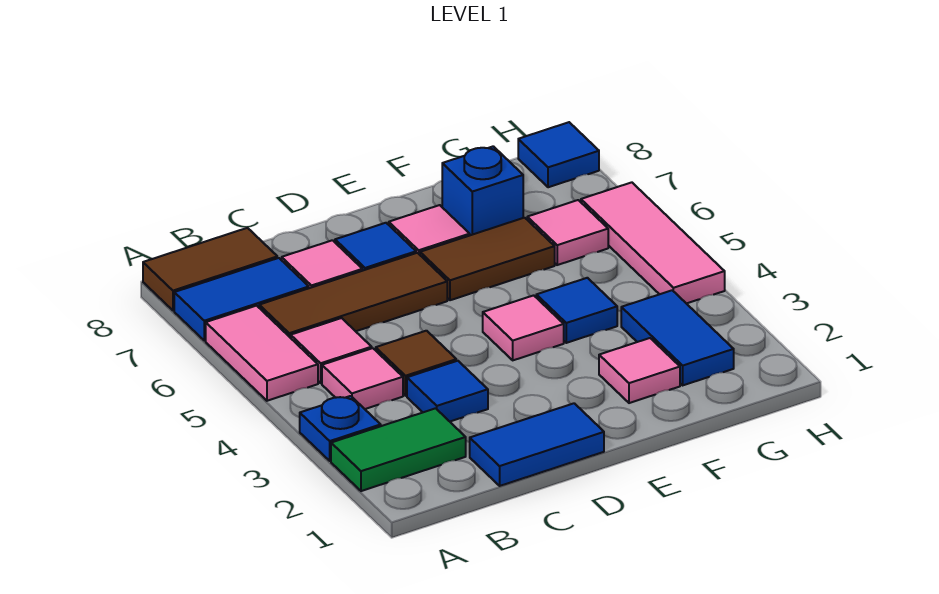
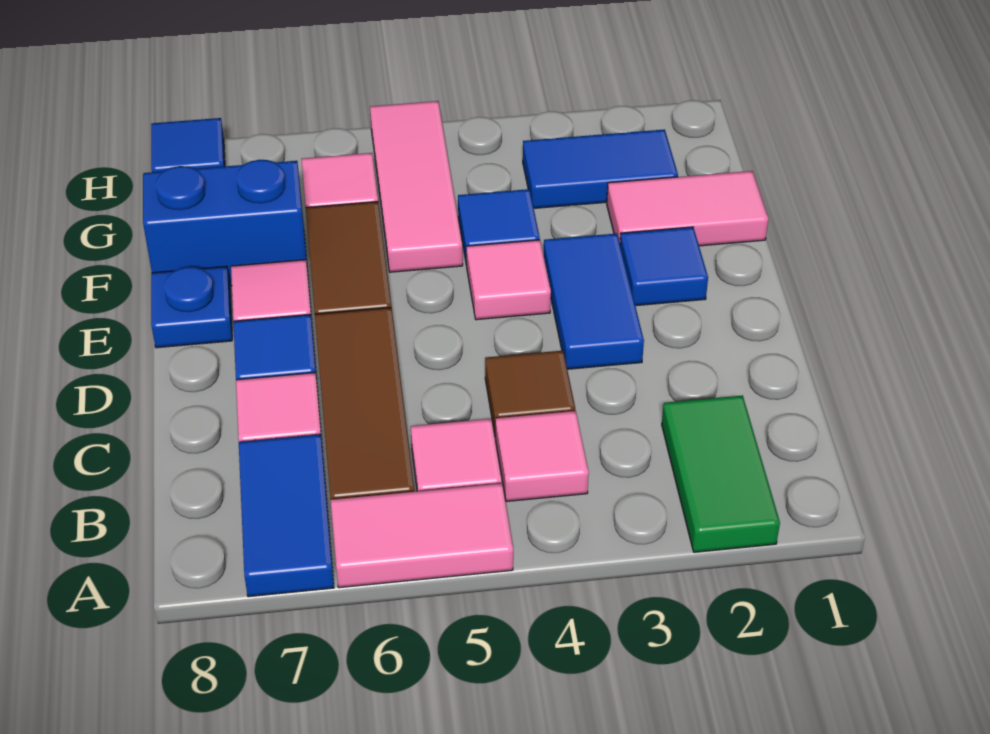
blue 1x1 plate [300,396,381,461] -> blue 1x1 plate moved to [151,266,232,348]
brown 1x2 tile [143,228,277,310] -> none
blue 1x2 tile [470,403,604,486] -> blue 1x2 tile moved to [544,233,644,369]
blue 1x1 tile [407,361,488,421] -> blue 1x1 tile moved to [620,227,708,306]
pink 1x1 tile [599,338,680,403] -> pink 1x2 tile [607,171,768,246]
blue 1x1 brick [442,146,523,235] -> blue 1x2 brick [143,160,308,286]
pink 1x3 tile [581,182,725,304] -> pink 1x3 tile turned to [370,101,463,272]

